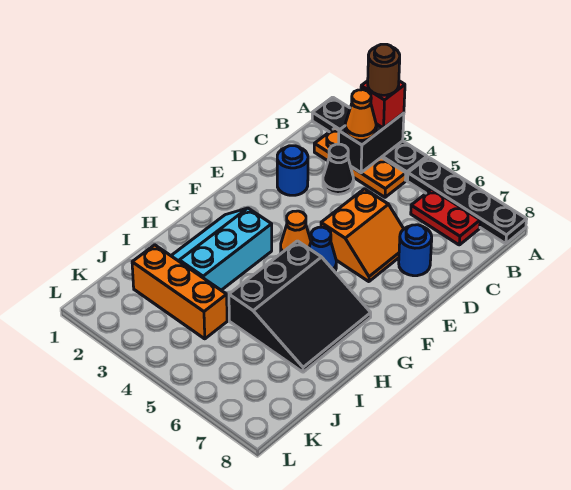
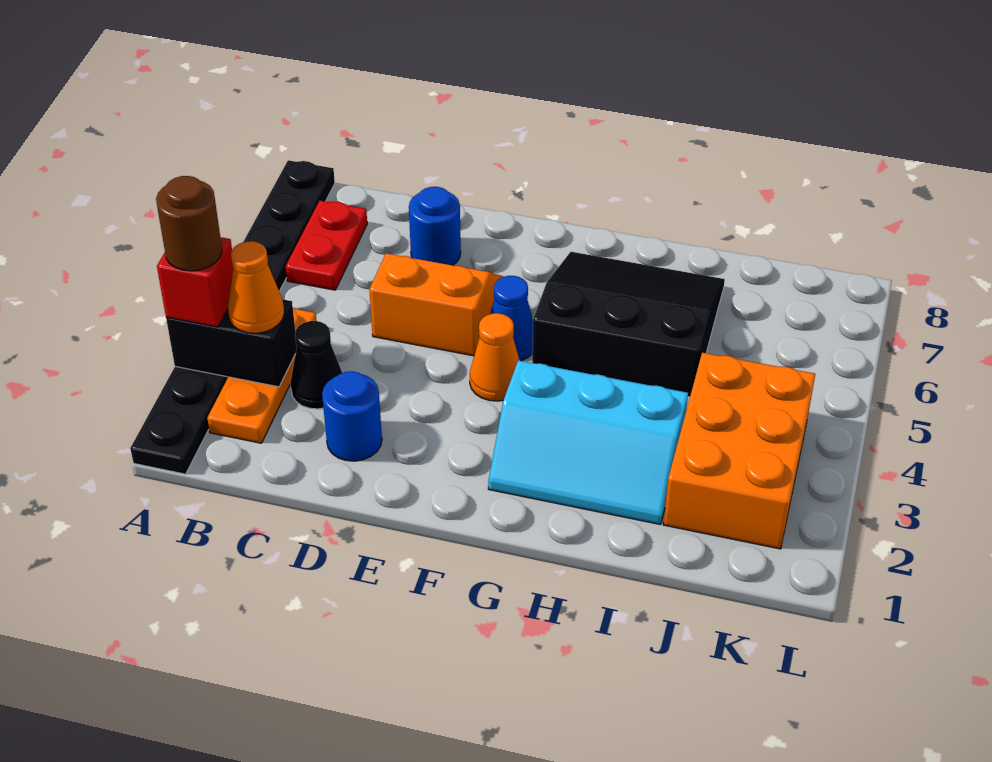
orange 1x3 brick [132,245,227,339] -> orange 2x3 brick [664,353,815,549]

